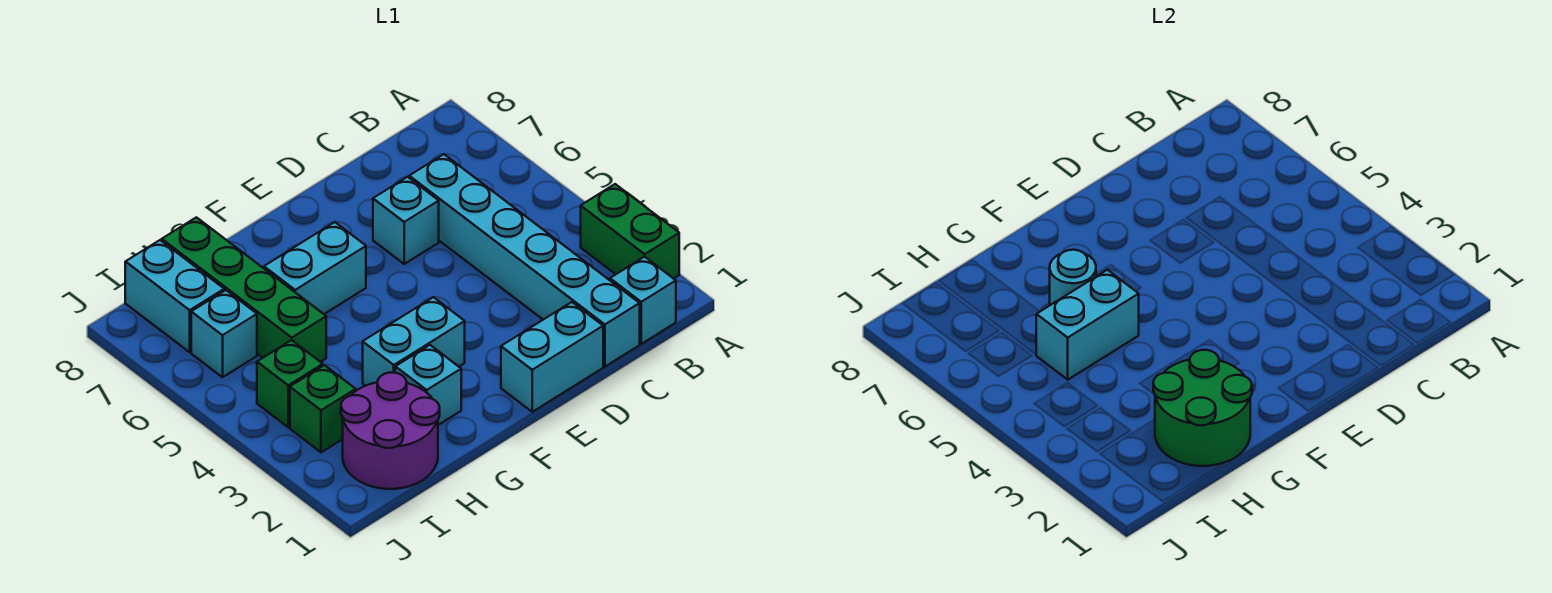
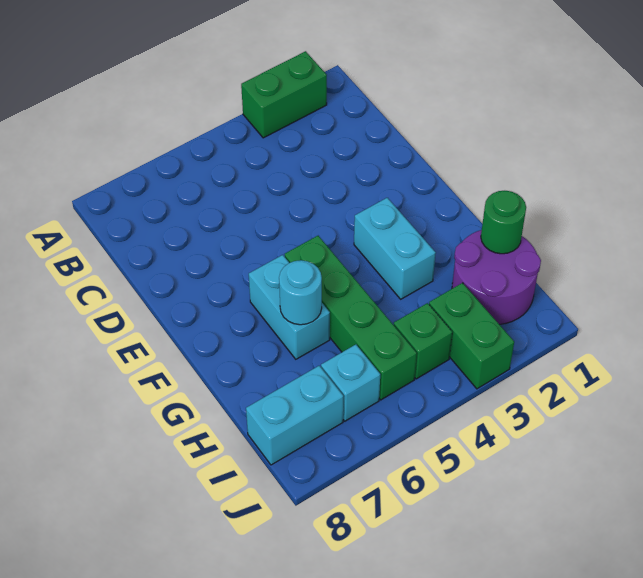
cyan 1x1 brick [610,257,676,344] -> none
cyan 1x6 brick [409,154,640,366] -> none
cyan 1x2 brick [501,302,603,412] -> none
cyan 1x1 brick [373,177,439,264] -> none
green 2x2 round brick [1153,350,1252,466] -> green 1x1 round brick [481,191,526,254]
cyan 1x1 brick [395,345,461,425] -> none
cyan 1x2 brick [1036,270,1139,380] -> none
green 1x4 brick [162,217,326,362] -> green 1x4 brick turned to [285,236,417,400]
green 1x1 brick [290,365,356,452] -> green 1x2 brick [429,283,514,389]

